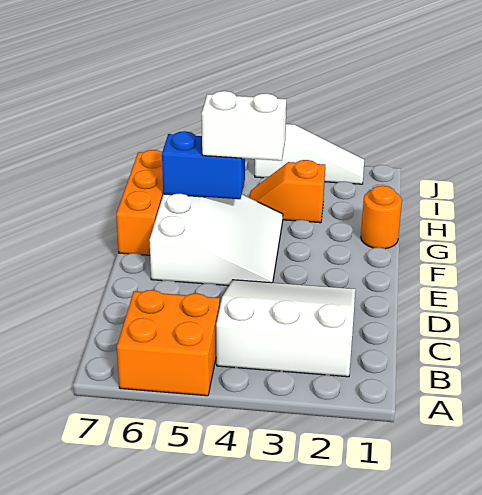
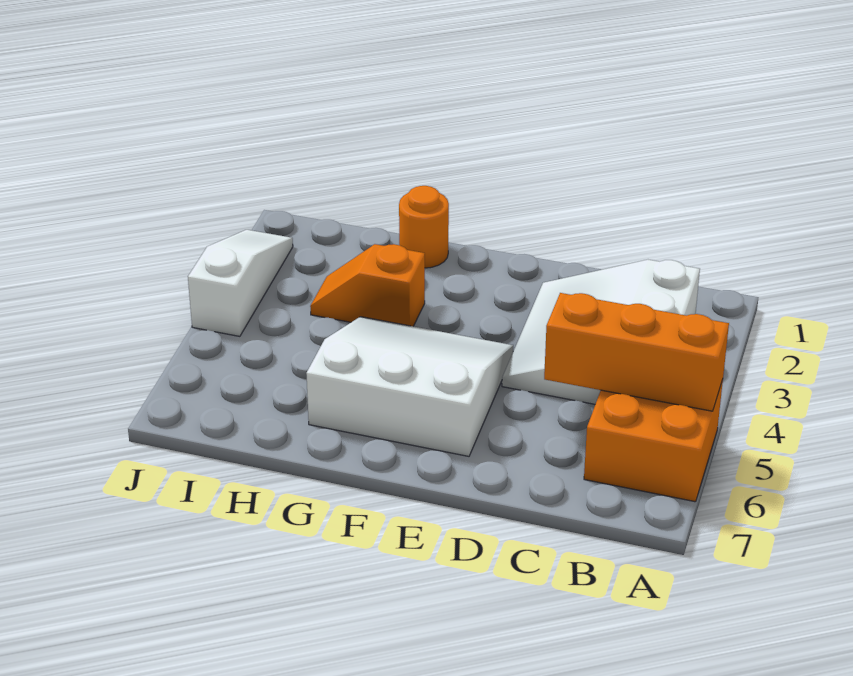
orange 1x3 brick [116,150,163,255] -> orange 1x3 brick moved to [544,293,729,411]
white 1x2 brick [202,91,286,161] -> none
blue 1x2 brick [162,131,245,199] -> none
orange 1x2 slope [249,160,325,223] -> orange 1x2 slope turned to [310,244,425,326]

